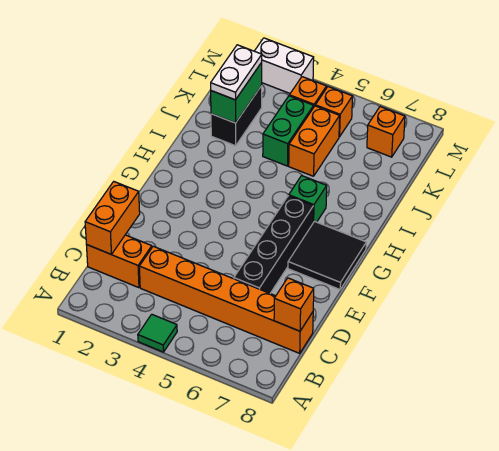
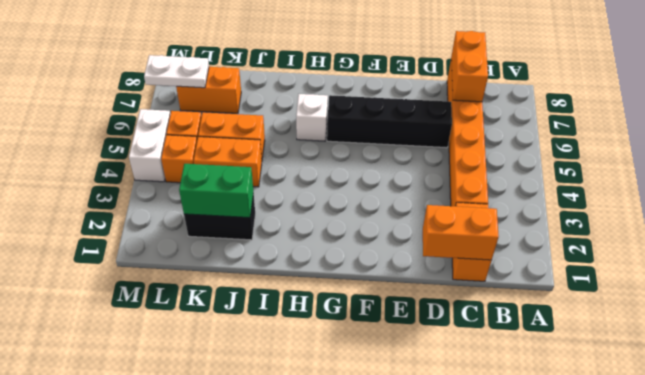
green 1x1 tile [138,314,177,352] -> none
orange 1x1 brick [274,278,314,331] -> orange 1x2 brick [451,31,488,102]
black 2x2 tile [288,222,366,289] -> none
green 1x1 brick [289,176,327,223] -> white 1x1 brick [296,94,328,141]
white 1x2 plate [211,45,262,100] -> white 1x2 plate moved to [144,55,209,88]
green 1x2 brick [263,96,314,166] -> orange 1x2 brick [194,137,262,187]
orange 1x1 brick [367,107,405,157] -> orange 1x2 brick [176,67,241,113]
white 1x2 brick [255,38,314,93] -> white 1x2 brick moved to [129,109,170,182]

